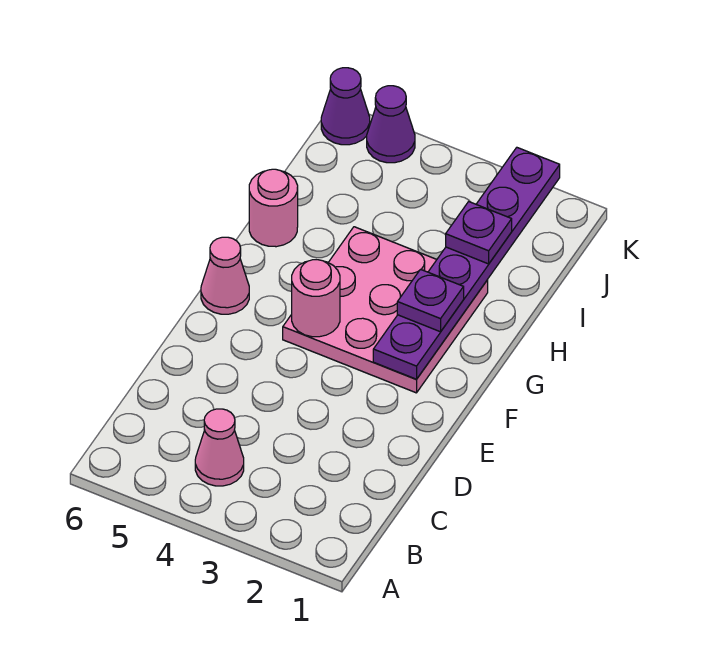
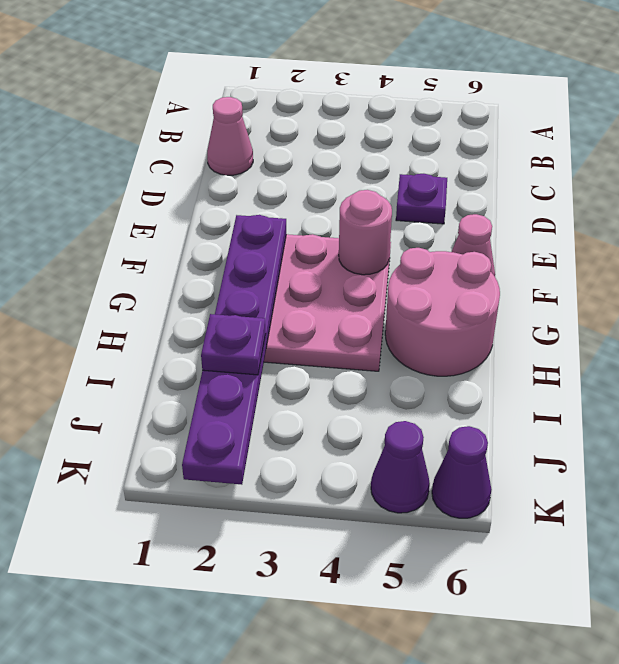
pink 1x1 cone [195,409,244,486] -> pink 1x1 cone moved to [207,97,253,175]
purple 1x1 plate [397,269,464,332] -> purple 1x1 plate moved to [396,174,447,224]
pink 1x1 round brick [249,169,298,247] -> pink 2x2 round brick [385,248,500,376]

